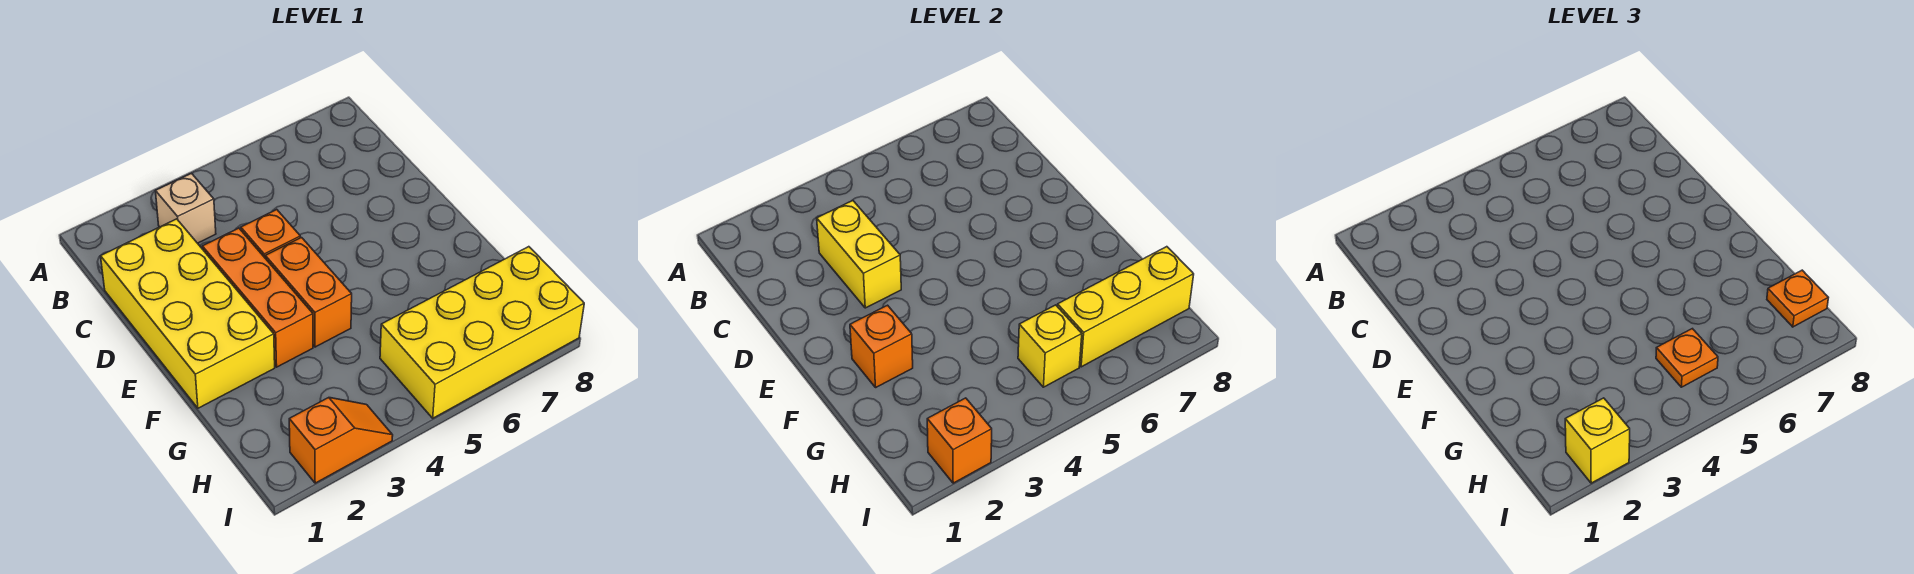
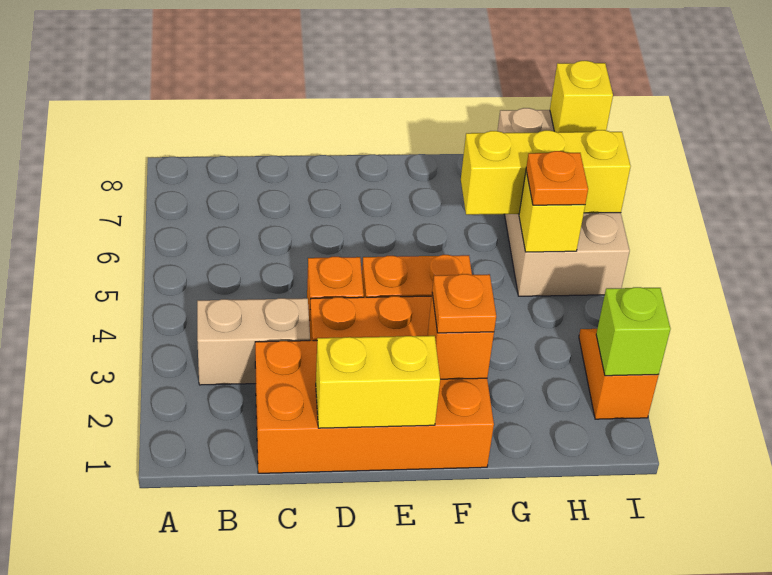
tan 1x1 brick [156,173,216,243] -> tan 1x2 brick [197,298,310,385]
yellow 2x4 brick [101,219,275,408] -> orange 2x4 brick [255,341,494,473]
yellow 1x2 brick [817,201,901,308] -> yellow 1x2 brick moved to [316,336,440,428]
yellow 2x4 brick [380,247,584,418] -> tan 2x4 brick [498,108,630,296]
yellow 1x3 brick [1057,247,1194,367] -> yellow 1x3 brick turned to [461,130,631,215]
orange 1x1 plate [1767,270,1828,327] -> orange 1x1 plate moved to [432,274,496,333]
orange 1x1 brick [927,398,992,483] -> lime 1x1 brick [596,287,671,376]
yellow 1x1 brick [1565,398,1630,483] -> yellow 1x1 brick moved to [550,61,613,132]

